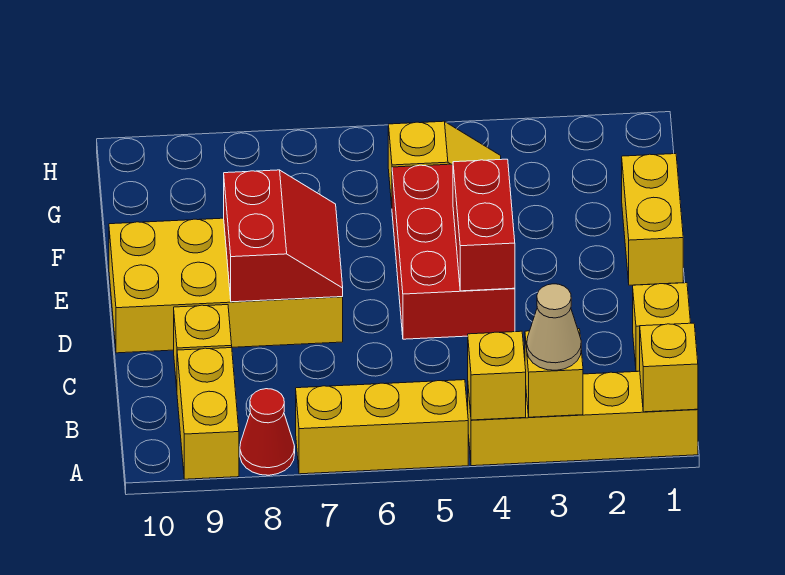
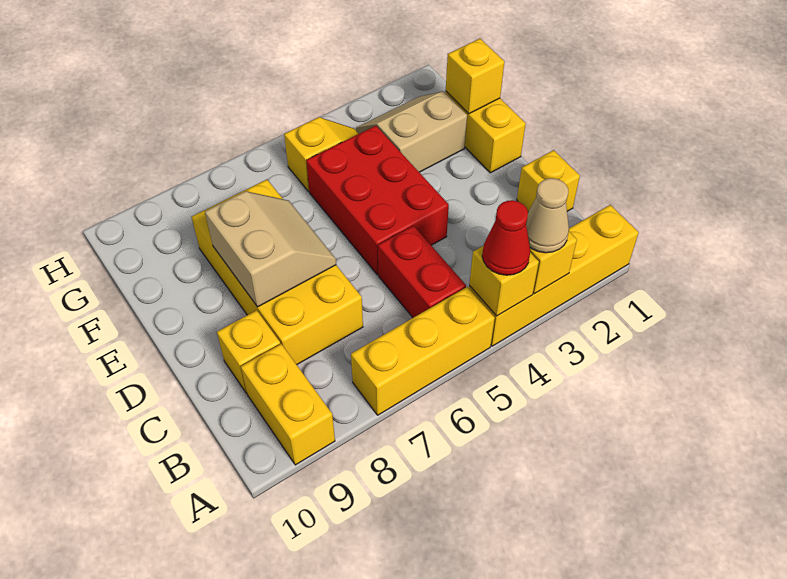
yellow 1x1 brick [640,323,698,412] -> yellow 1x1 brick moved to [446,39,504,114]
red 1x1 cone [240,389,295,475] -> red 1x1 cone moved to [482,200,530,275]
red 1x2 brick [453,159,515,291] -> red 1x2 brick moved to [378,226,466,318]
yellow 2x4 brick [109,218,343,353] -> yellow 2x4 brick turned to [192,180,363,365]
red 2x2 slope [224,170,343,302] -> tan 2x2 slope [205,191,336,307]
none -> tan 2x2 slope [356,91,467,172]

